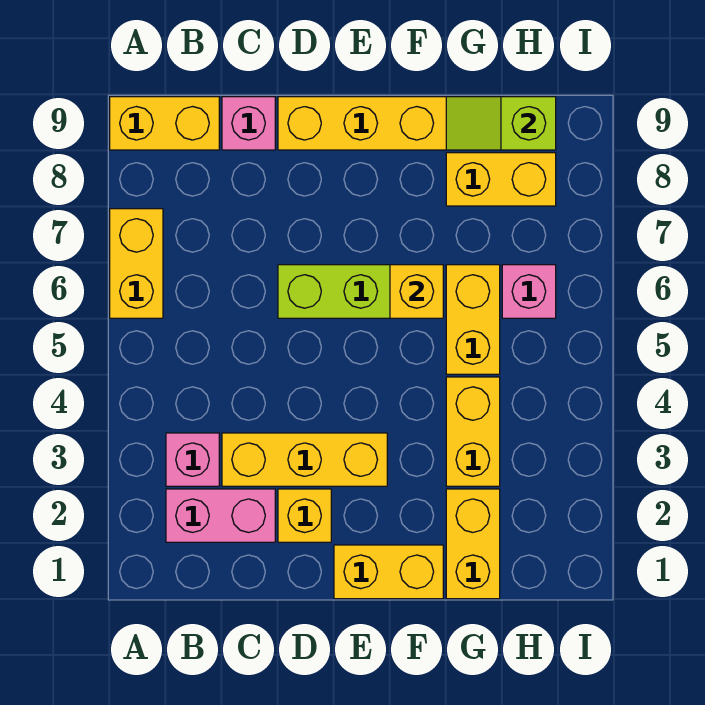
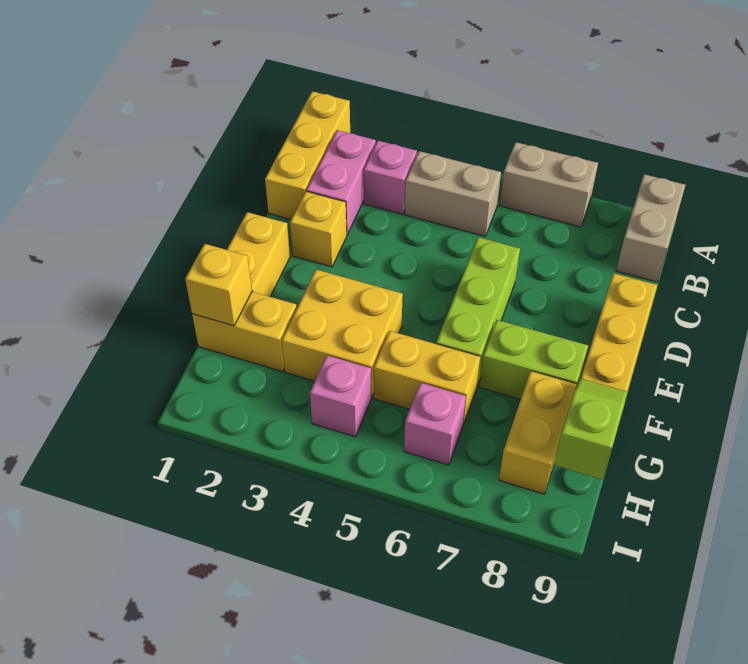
yellow 1x2 brick [110,209,163,318] -> tan 1x2 brick [500,142,598,227]
yellow 1x2 brick [110,97,219,150] -> tan 1x2 brick [616,174,685,282]
none -> tan 1x2 brick [405,151,501,236]
yellow 1x3 brick [222,433,387,486] -> yellow 1x3 brick moved to [265,91,350,219]
pink 1x1 brick [222,97,275,150] -> pink 1x1 brick moved to [310,356,371,437]
yellow 1x1 brick [390,265,443,318] -> yellow 1x1 brick moved to [185,244,252,326]
none -> lime 1x2 brick [480,320,588,399]
yellow 1x2 brick [446,377,500,486] -> yellow 2x2 brick [282,270,403,398]

